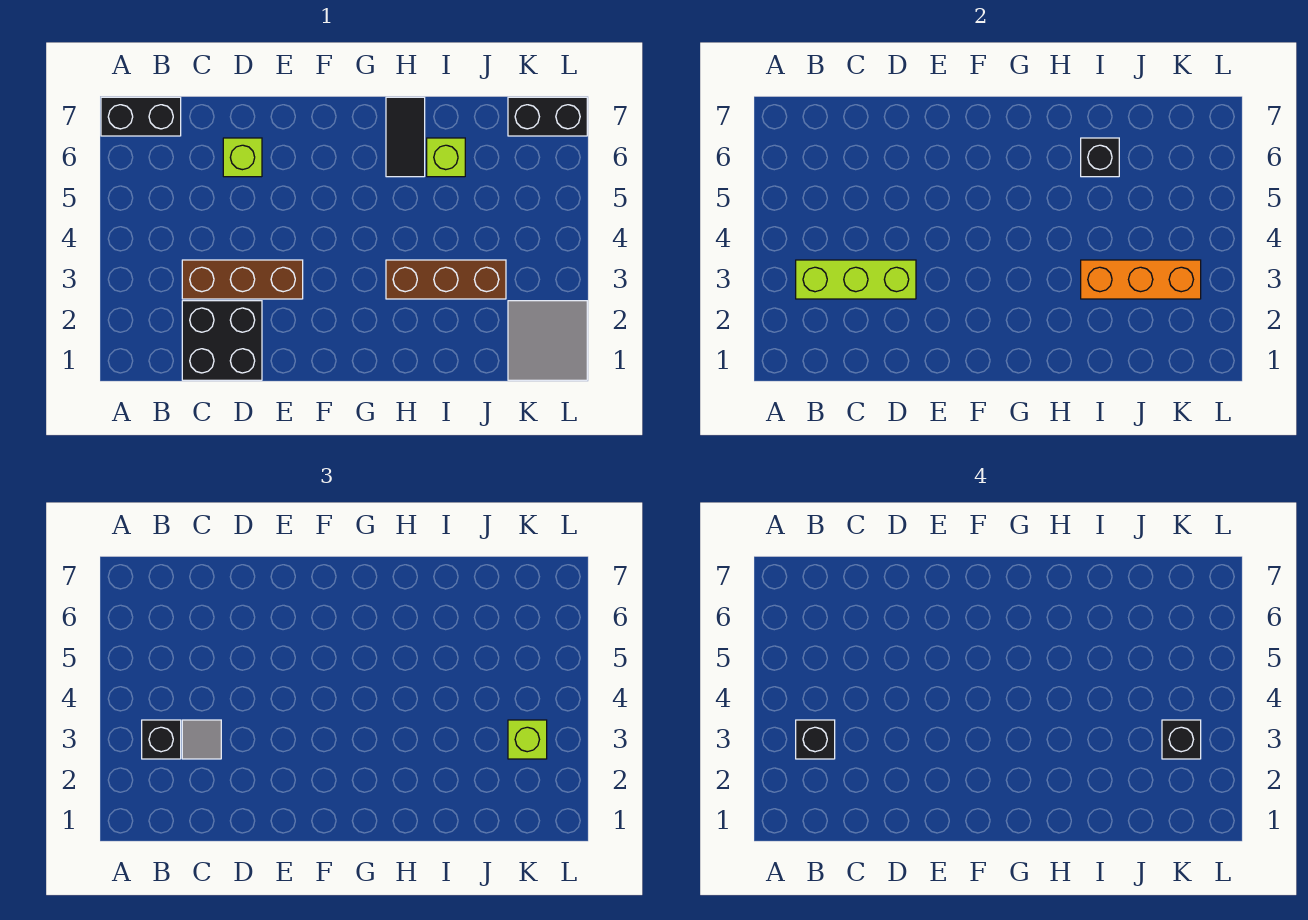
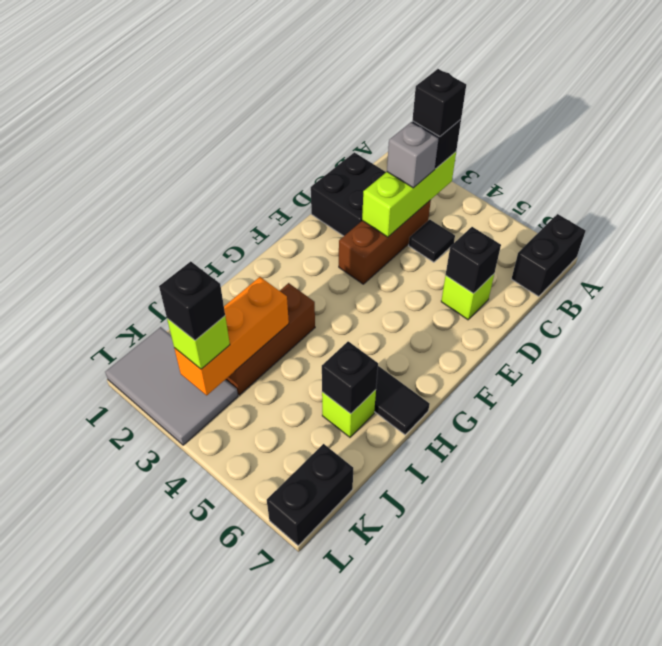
grey 1x1 tile [182,720,221,759] -> grey 1x1 brick [387,122,439,188]
none -> black 1x1 tile [409,220,455,262]
none -> black 1x1 brick [446,227,501,294]
grey 2x2 tile [508,301,587,380] -> grey 2x3 tile [105,327,238,445]

